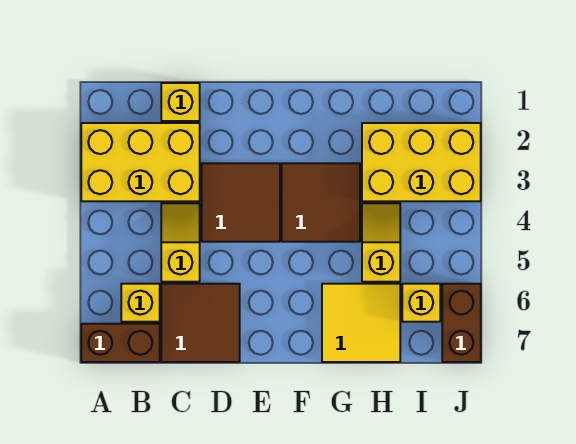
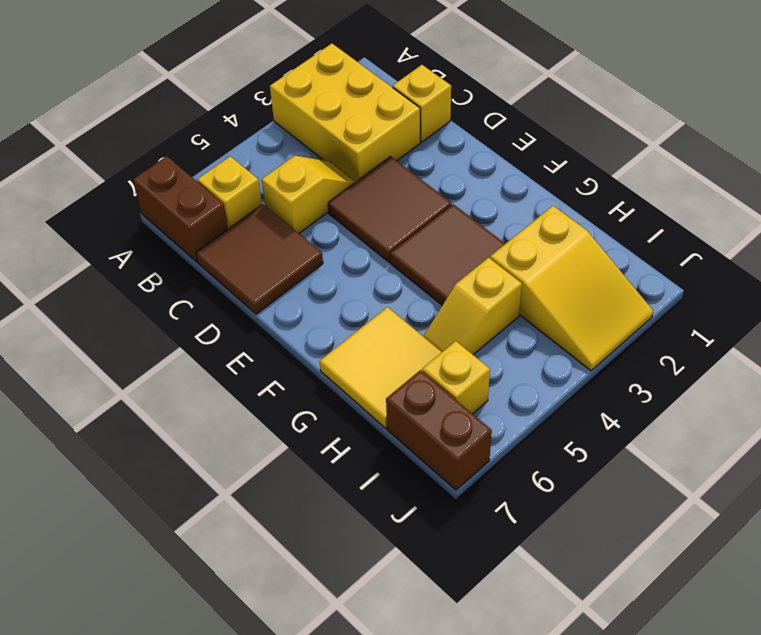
yellow 2x3 brick [362,123,481,201] -> yellow 2x3 slope [490,206,653,371]
yellow 1x2 slope [362,203,400,282] -> yellow 1x2 slope turned to [423,258,522,355]
brown 1x2 brick [442,284,481,362] -> brown 1x2 brick turned to [386,370,492,490]

